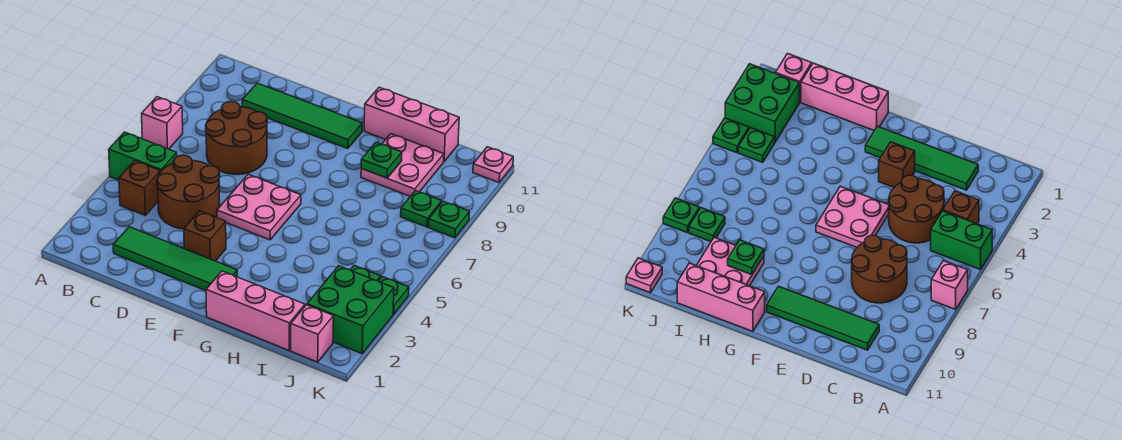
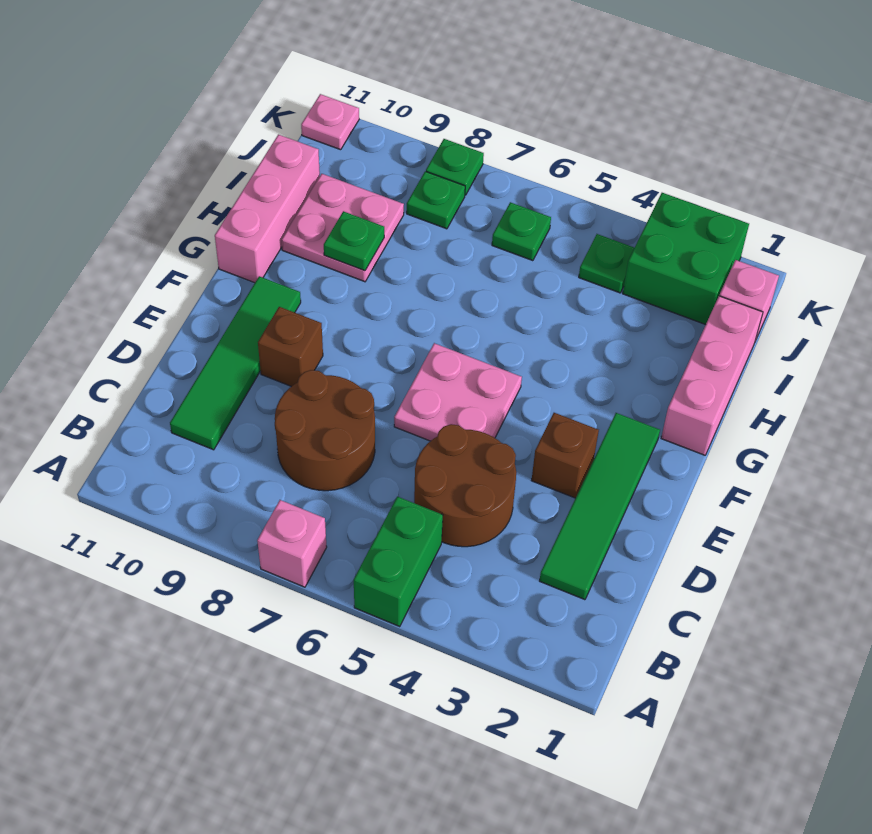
brown 1x1 brick [119,161,160,215] -> brown 1x1 brick moved to [258,307,323,387]
green 1x1 plate [379,277,409,314] -> green 1x1 plate moved to [492,202,551,261]

